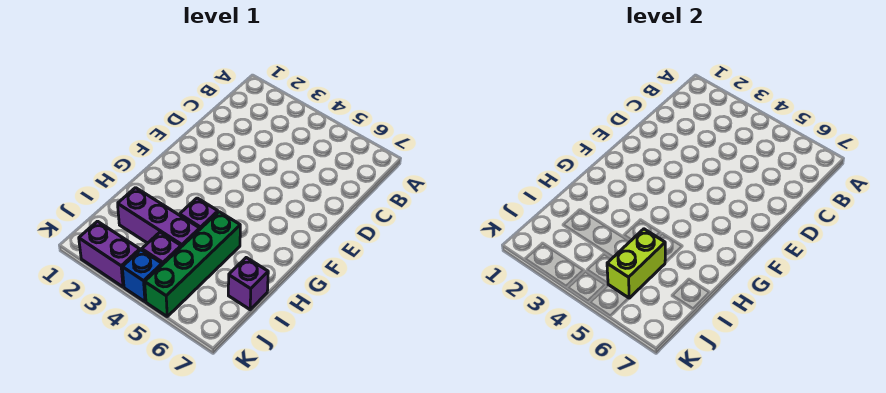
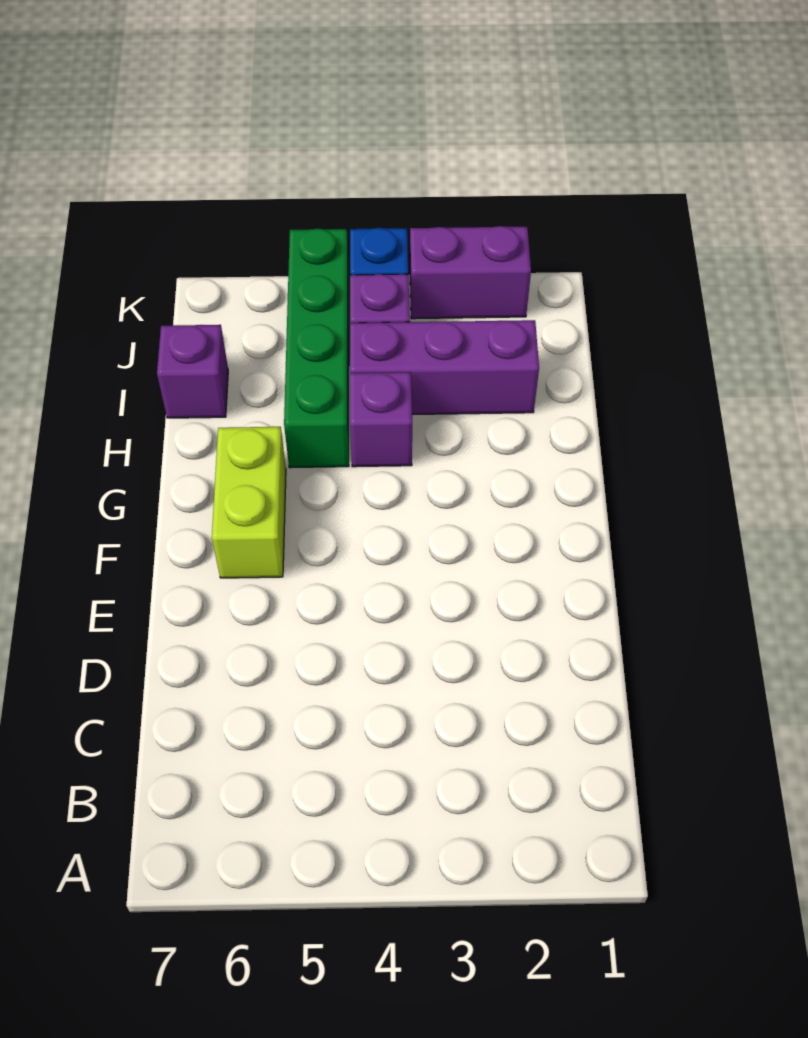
lime 1x2 brick [607,229,665,298] -> lime 1x2 brick moved to [212,427,286,578]

